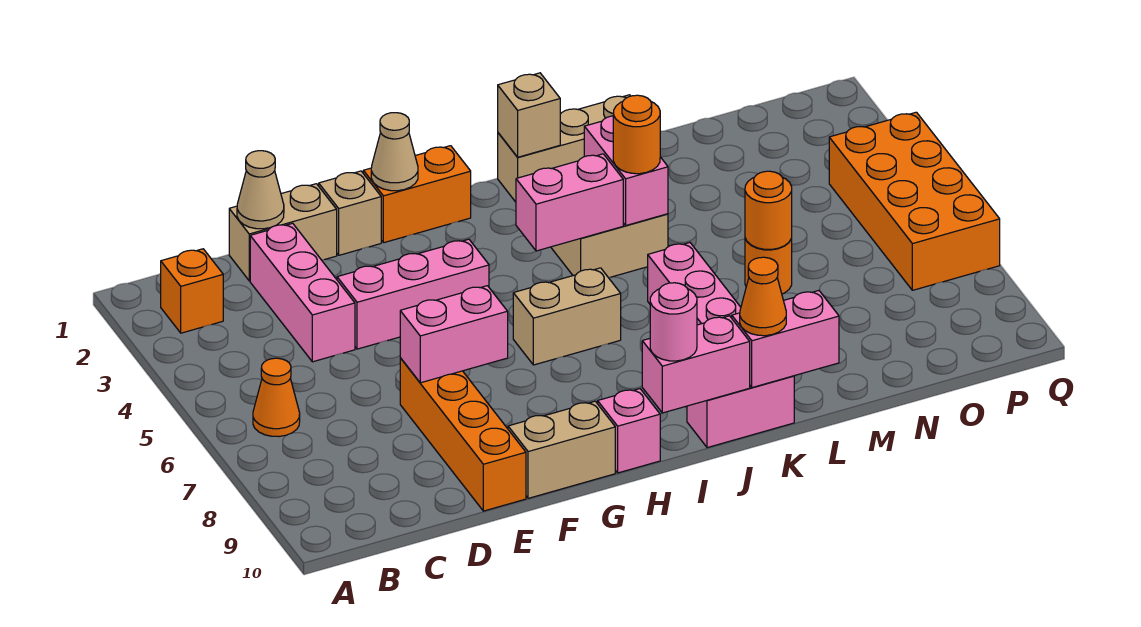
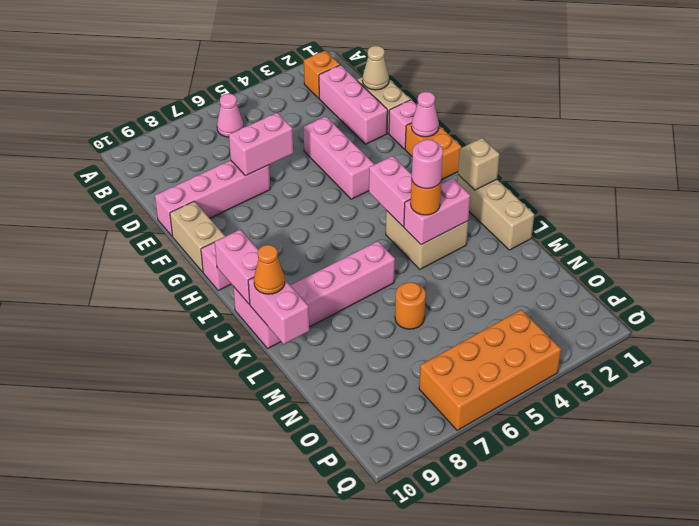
orange 1x1 cone [253,358,300,437] -> pink 1x1 cone [217,94,243,137]
pink 1x3 brick [250,223,355,362] -> pink 1x3 brick turned to [319,65,388,144]
orange 1x4 brick [400,358,526,511] -> pink 1x4 brick [155,160,270,236]
pink 1x2 brick [400,286,508,383] -> pink 1x2 brick turned to [229,113,293,176]
tan 1x1 brick [319,171,381,255] -> pink 1x1 brick [389,100,417,149]
tan 1x1 cone [371,113,418,191] -> pink 1x1 cone [412,92,439,137]
tan 1x2 brick [513,268,621,365] -> none
pink 1x1 round brick [650,283,697,361] -> pink 1x1 round brick moved to [412,139,443,189]
orange 1x1 round brick [745,171,792,249] -> none

